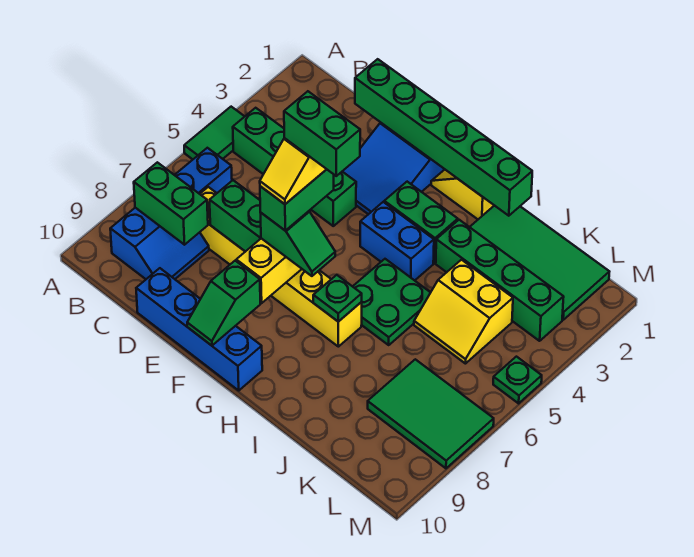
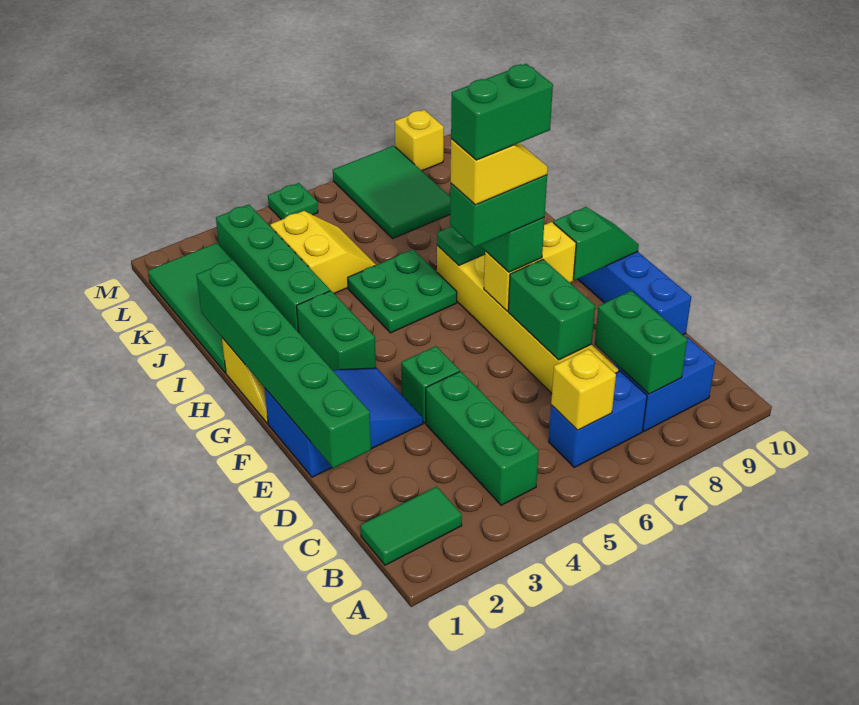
green 1x2 tile [184,107,245,159] -> green 1x2 tile moved to [361,487,462,565]
none -> yellow 1x1 brick [551,349,616,430]
green 1x2 brick [284,91,360,176] -> green 1x2 brick turned to [451,64,553,160]
blue 1x2 brick [360,202,434,280] -> none
none -> yellow 1x1 brick [395,110,444,171]

